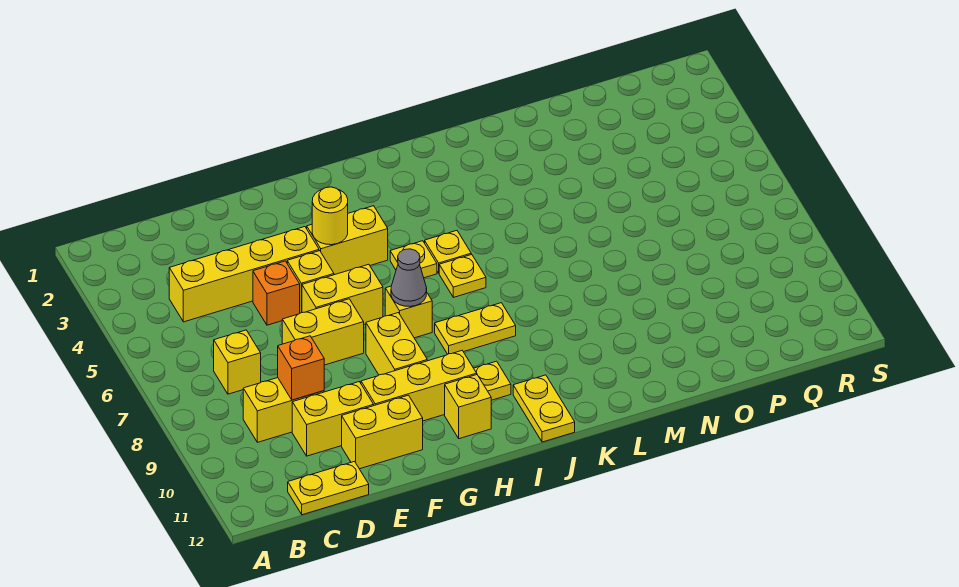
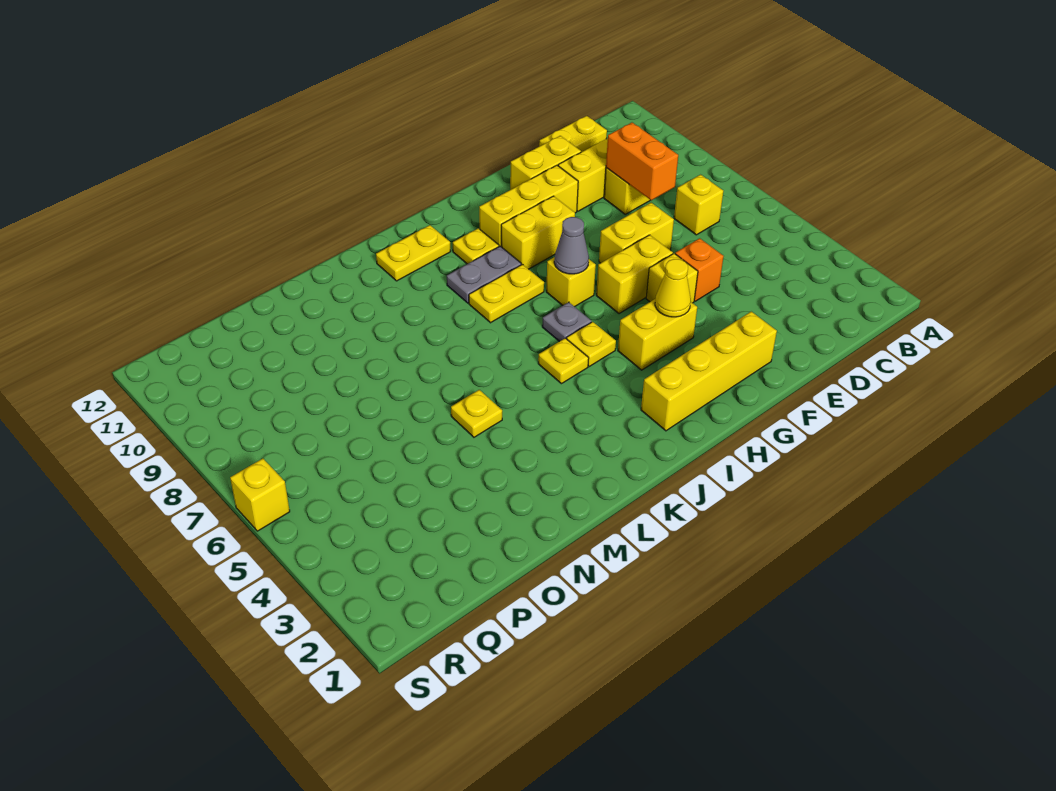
yellow 1x4 brick [169,227,319,322] -> yellow 1x4 brick moved to [641,311,777,431]
orange 1x1 brick [278,336,324,400] -> orange 1x2 brick [606,123,678,200]
yellow 1x1 round brick [312,187,348,245] -> yellow 1x1 cone [655,259,691,317]
yellow 1x2 brick [366,313,427,375] -> yellow 1x2 brick turned to [501,196,575,269]
yellow 1x1 brick [445,375,491,439] -> yellow 1x1 brick moved to [230,458,290,531]
none -> grey 1x1 plate [542,302,592,342]
none -> grey 1x2 plate [447,246,521,303]
yellow 1x1 plate [439,254,486,297] -> yellow 1x1 plate moved to [451,390,502,437]
yellow 1x2 plate [513,375,575,442] -> yellow 1x2 plate turned to [376,225,451,281]

